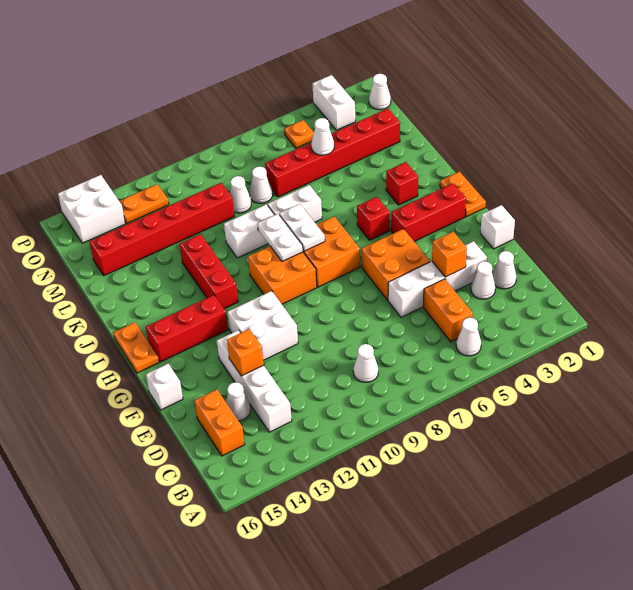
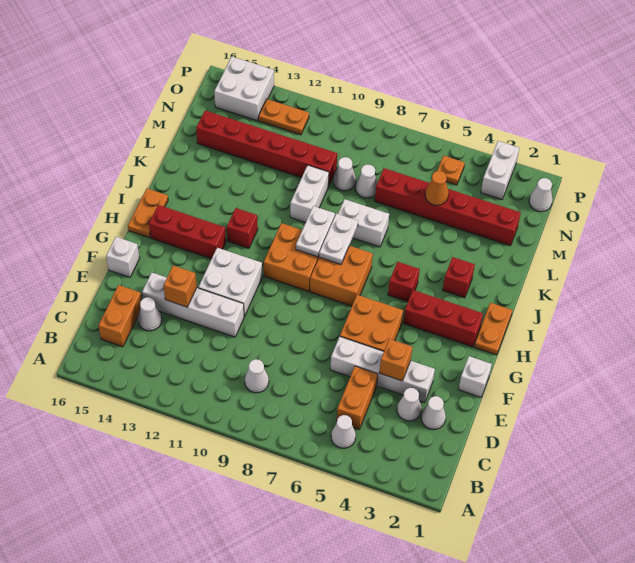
white 1x4 brick [217,330,292,432] -> white 1x4 brick turned to [142,273,244,337]
red 1x3 brick [180,234,238,309] -> red 1x1 brick [227,208,258,248]
white 1x2 brick [224,204,274,258] -> white 1x2 brick turned to [290,165,329,223]
white 1x1 cone [311,118,334,155] -> orange 1x1 cone [425,171,449,205]

